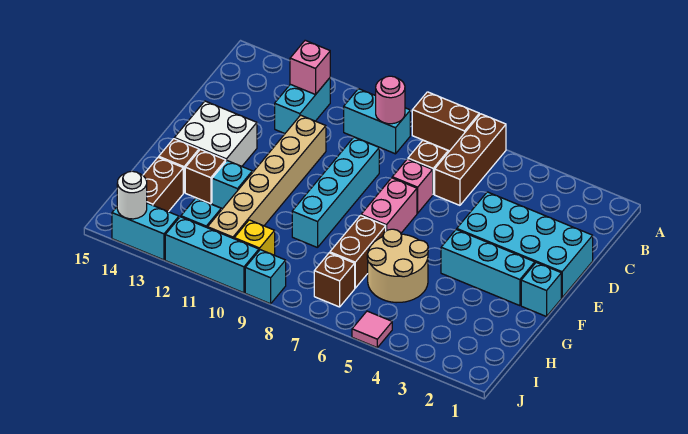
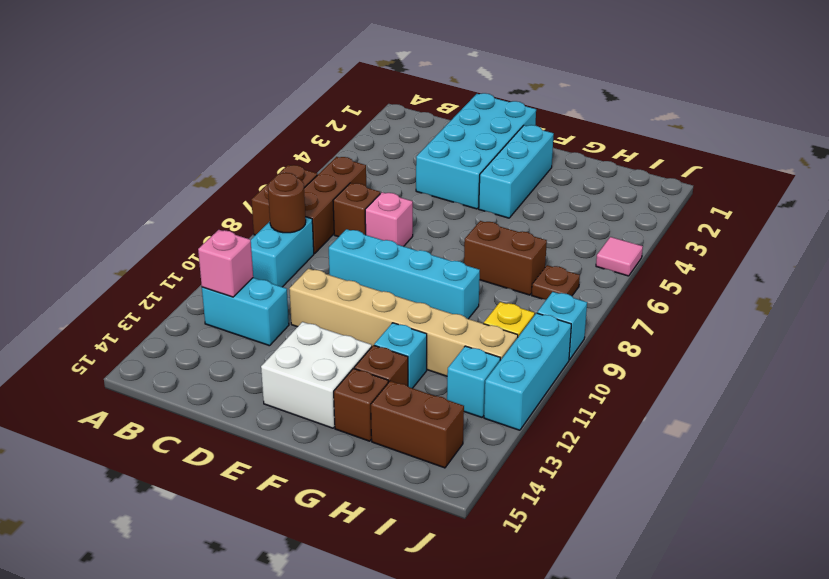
brown 1x3 brick [435,114,506,205] -> brown 1x3 brick turned to [304,157,366,254]
pink 1x1 round brick [376,76,405,124] -> brown 1x1 round brick [268,173,306,233]
pink 1x2 brick [361,178,417,233] -> none
cyan 1x1 brick [521,262,561,317] -> none
tan 2x2 round brick [367,229,428,303] -> none
brown 1x1 brick [314,253,355,307] -> brown 1x1 plate [532,265,580,300]
cyan 1x2 brick [112,203,179,260] -> none
white 1x1 round brick [117,171,147,219] -> none

